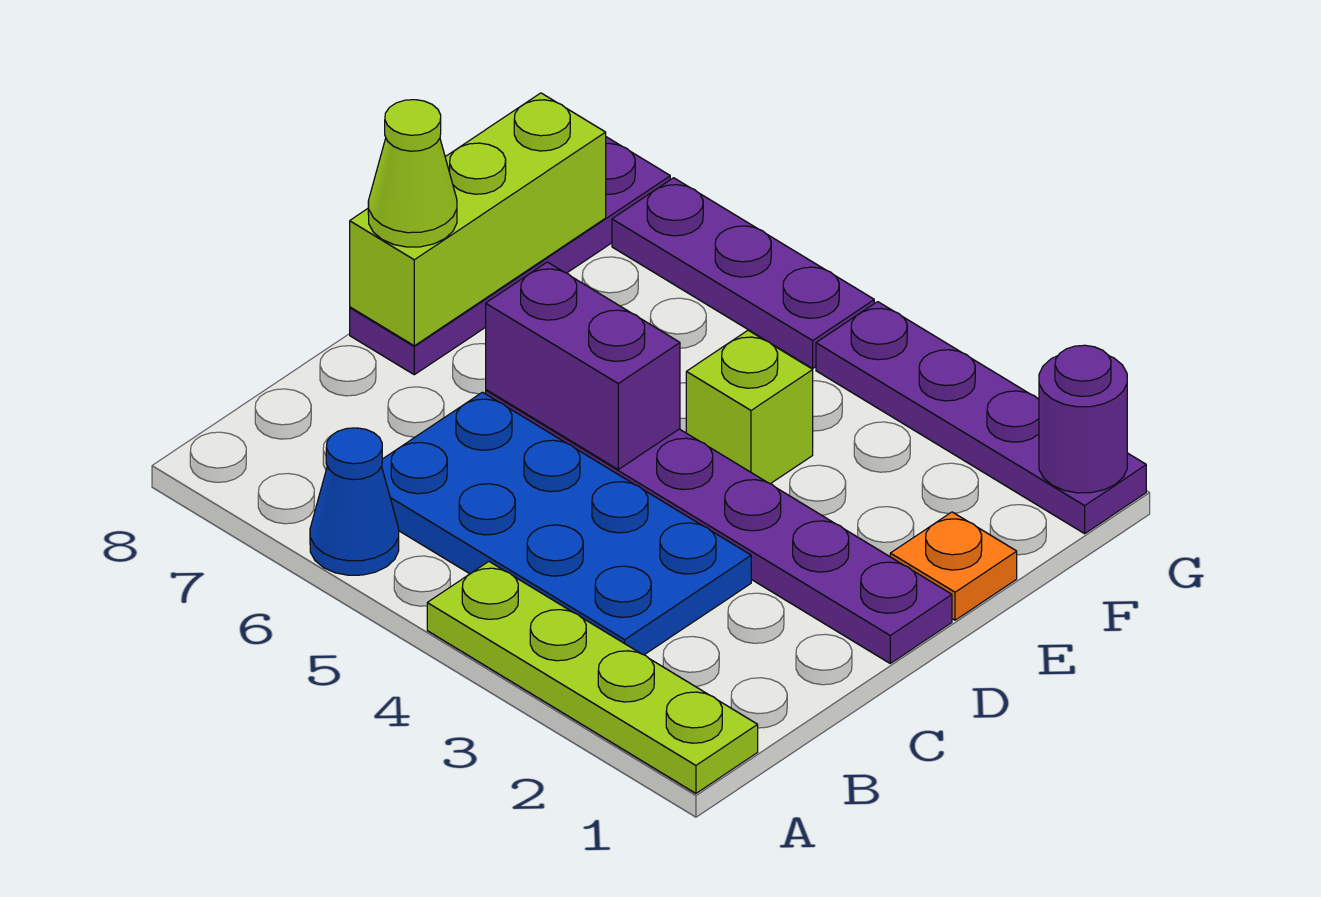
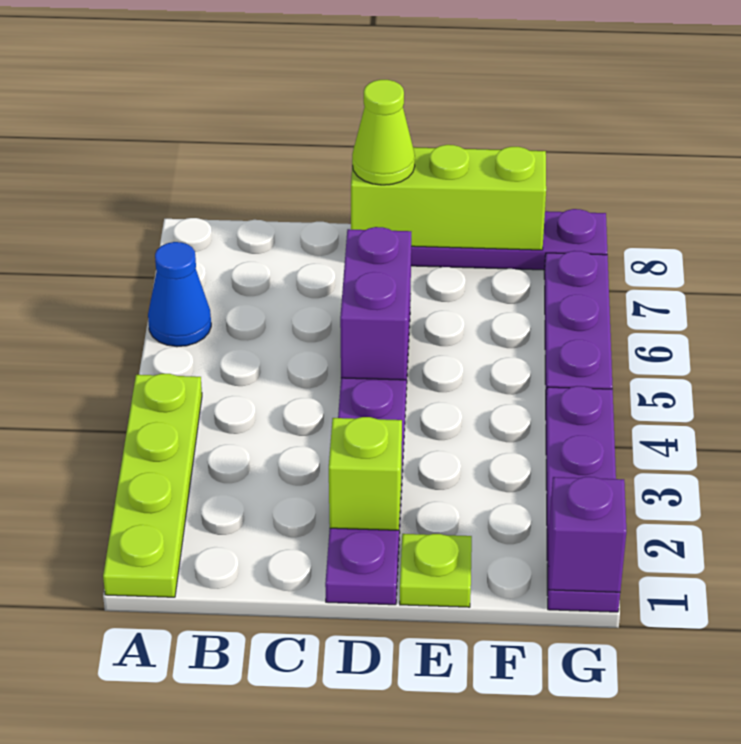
blue 2x4 plate [382,392,751,655] -> none
orange 1x1 plate [890,512,1017,620] -> lime 1x1 plate [400,534,472,607]
lime 1x1 brick [686,330,813,484] -> lime 1x1 brick moved to [329,417,402,530]
purple 1x1 round brick [1039,345,1127,493] -> purple 1x1 brick [549,477,626,592]

